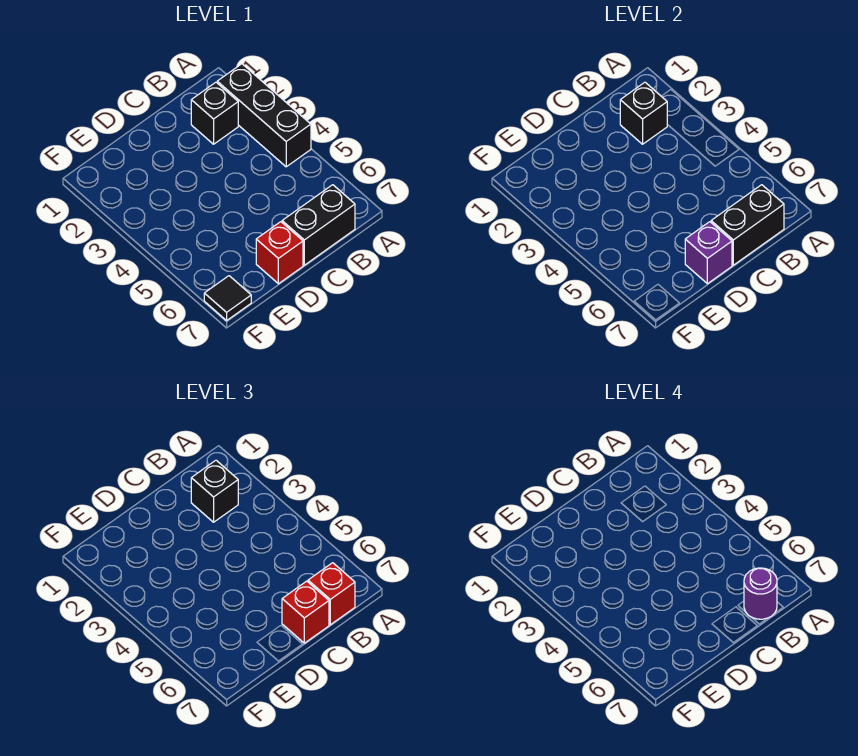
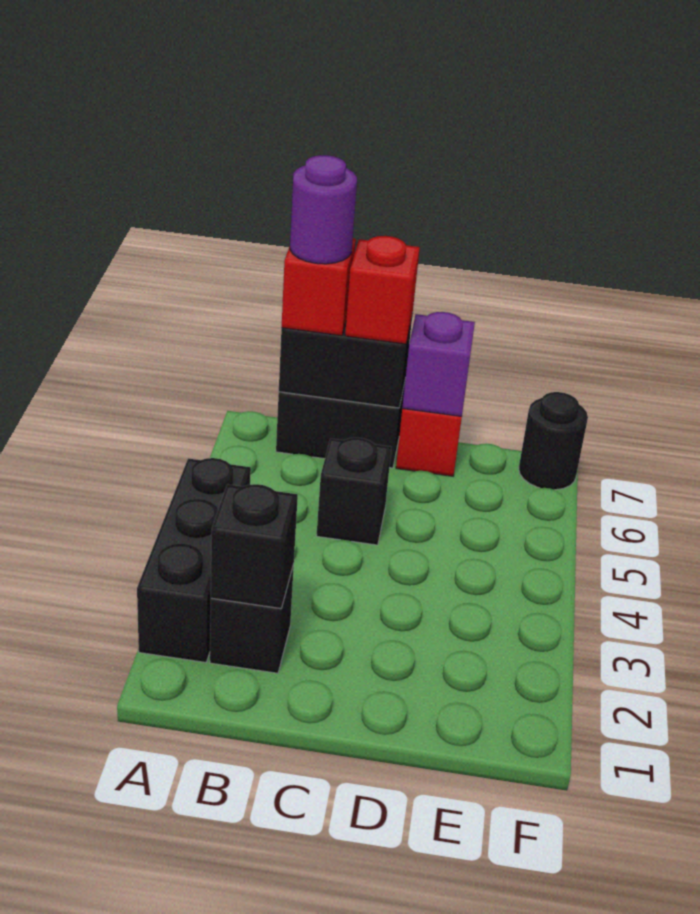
black 1x1 brick [191,460,238,522] -> black 1x1 brick moved to [316,438,391,545]
black 1x1 tile [204,276,251,320] -> black 1x1 round brick [519,392,588,490]

